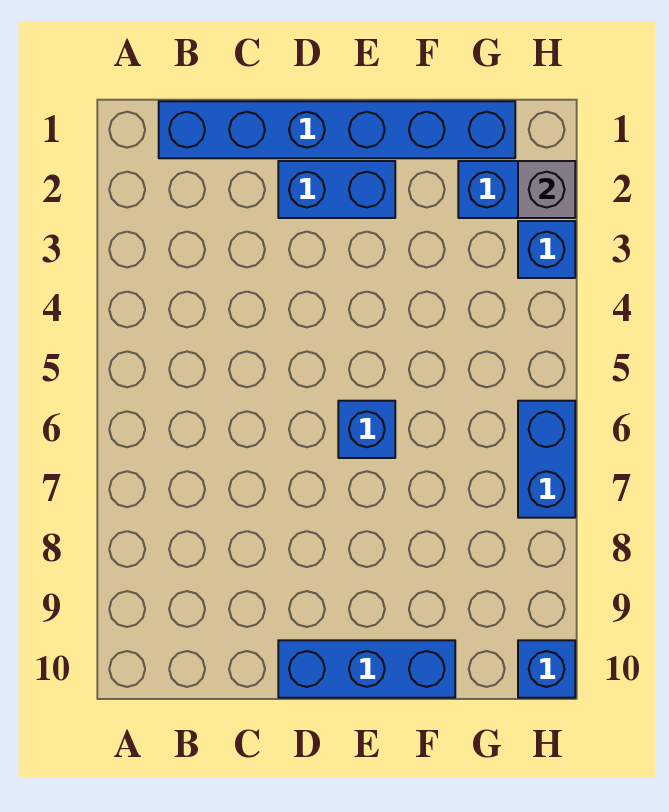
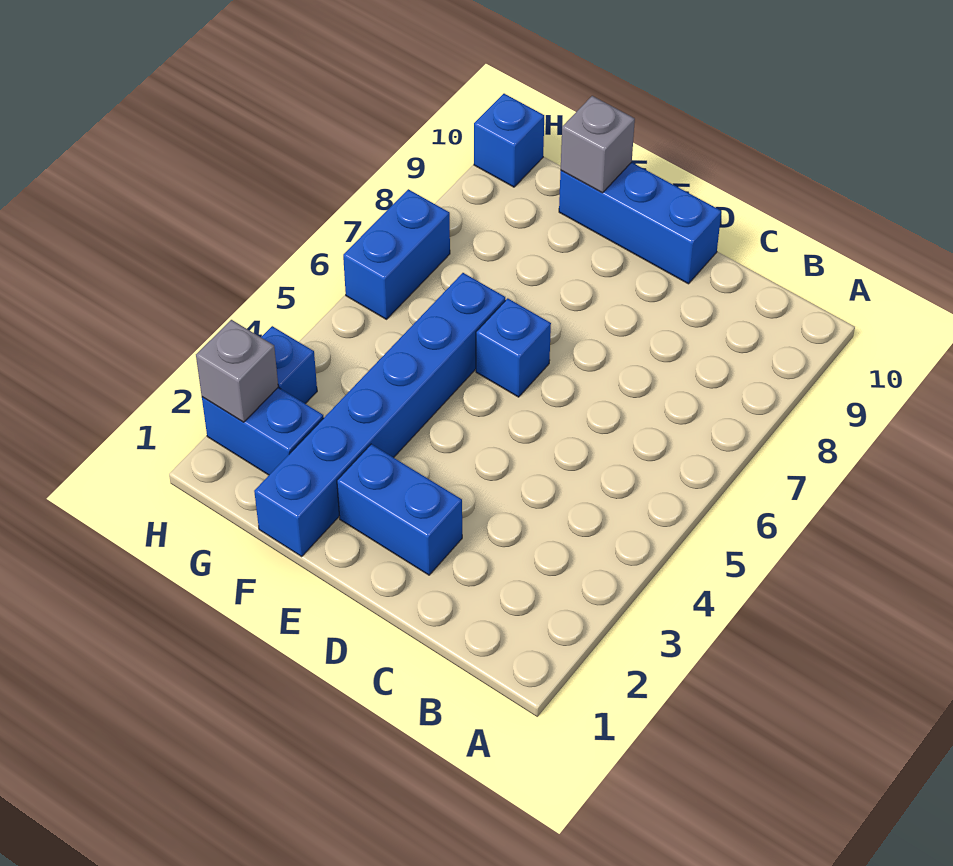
blue 1x6 brick [159,101,515,158] -> blue 1x6 brick turned to [254,273,505,556]
none -> grey 1x1 brick [561,96,635,193]

